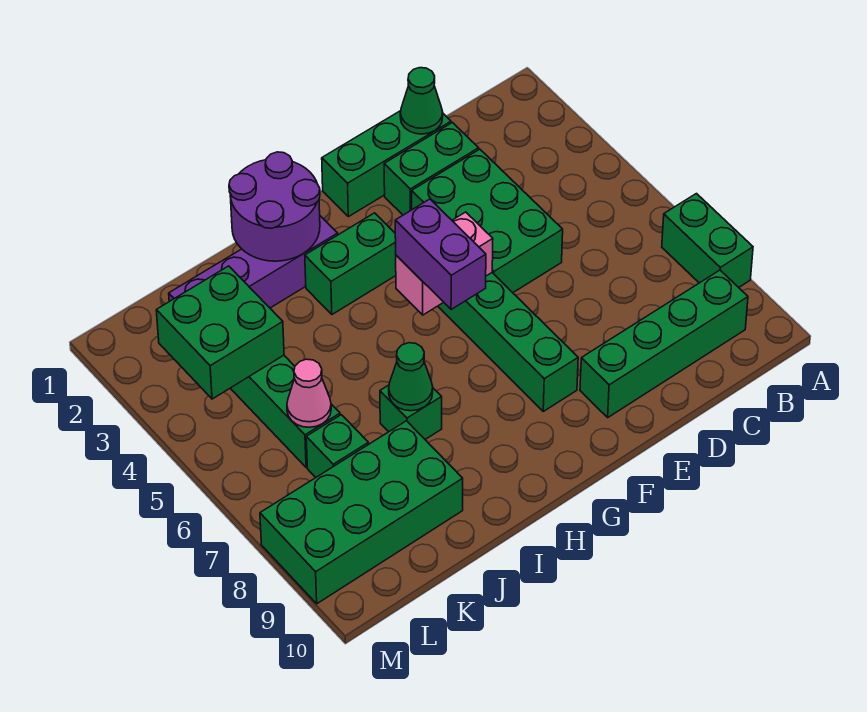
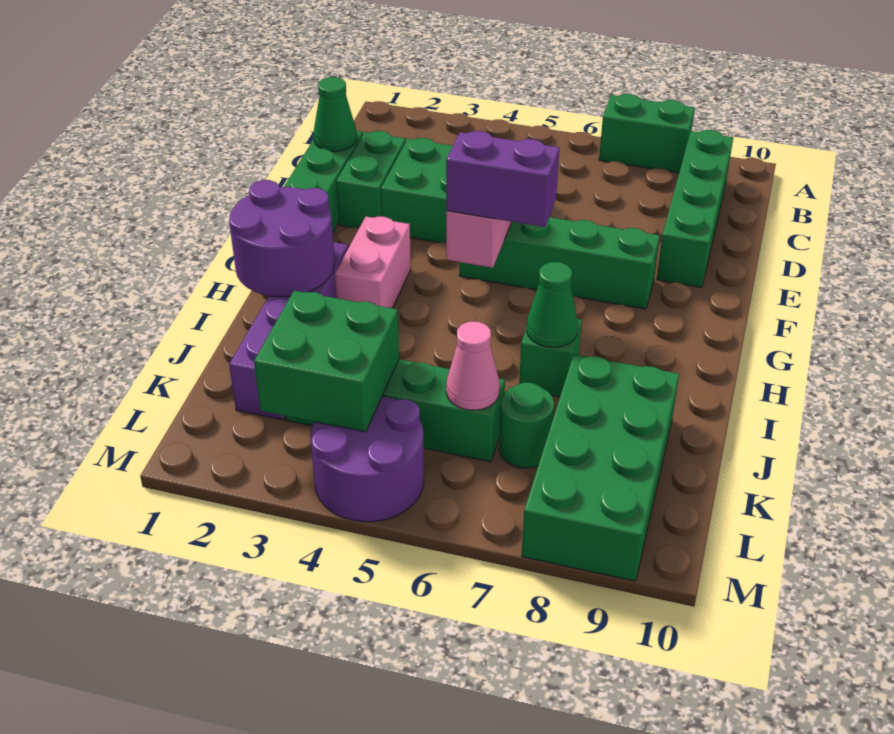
green 1x2 brick [305,213,396,314] -> pink 1x2 brick [335,217,411,308]
green 1x1 brick [306,415,368,477] -> green 1x1 round brick [499,383,554,468]
none -> purple 2x2 round brick [310,396,424,522]

